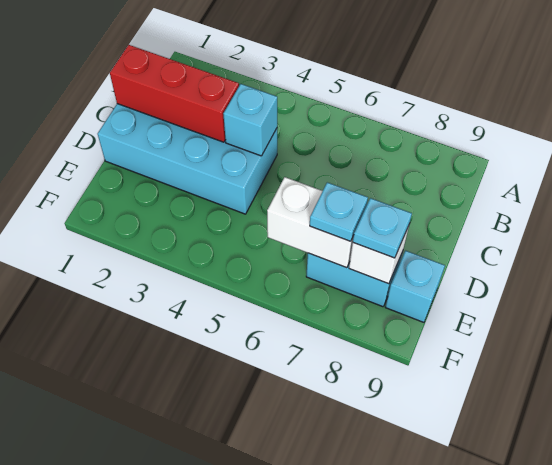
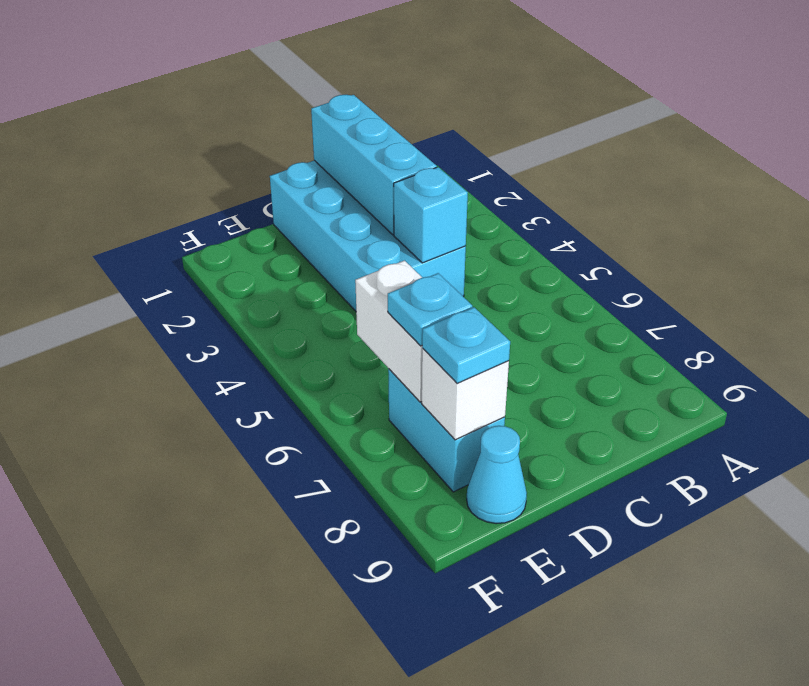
red 1x3 brick [110,45,239,142] -> cyan 1x3 brick [311,95,437,235]
cyan 1x1 brick [385,251,445,322] -> cyan 1x1 cone [467,426,527,524]

